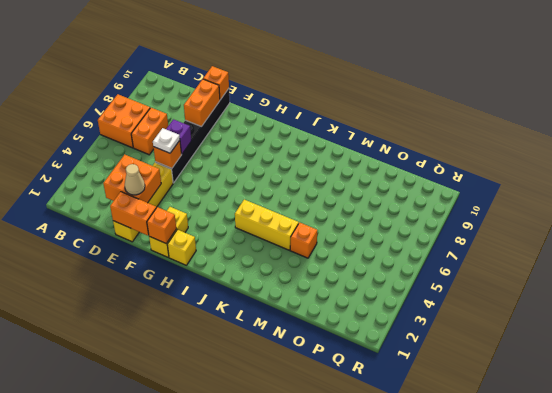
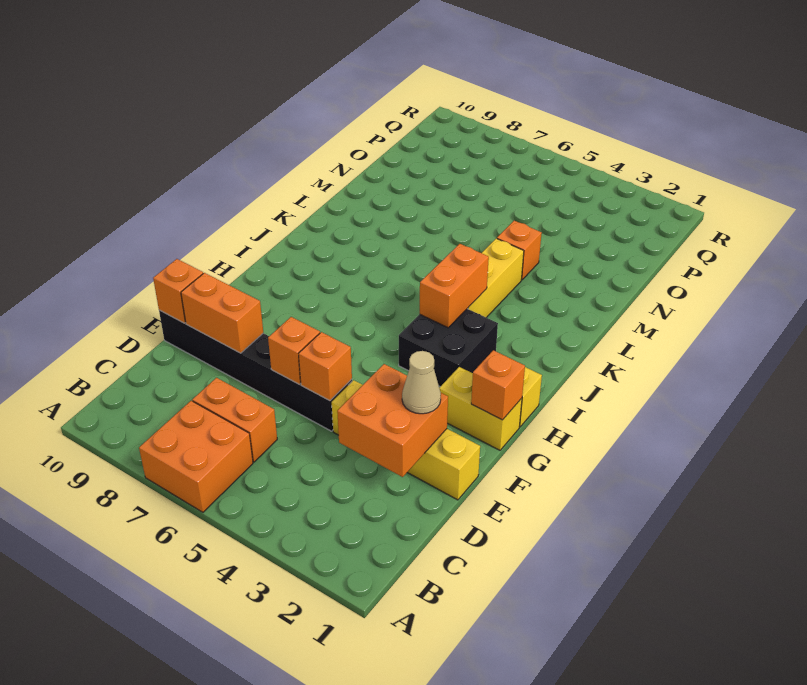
orange 1x2 brick [110,192,156,235] -> orange 1x2 brick moved to [420,244,489,328]
white 1x1 plate [153,128,180,153] -> none
purple 1x1 brick [166,119,191,154] -> orange 1x1 brick [268,317,320,384]
none -> black 2x2 brick [399,309,498,387]

